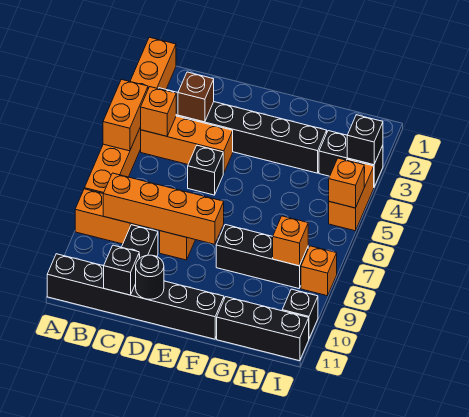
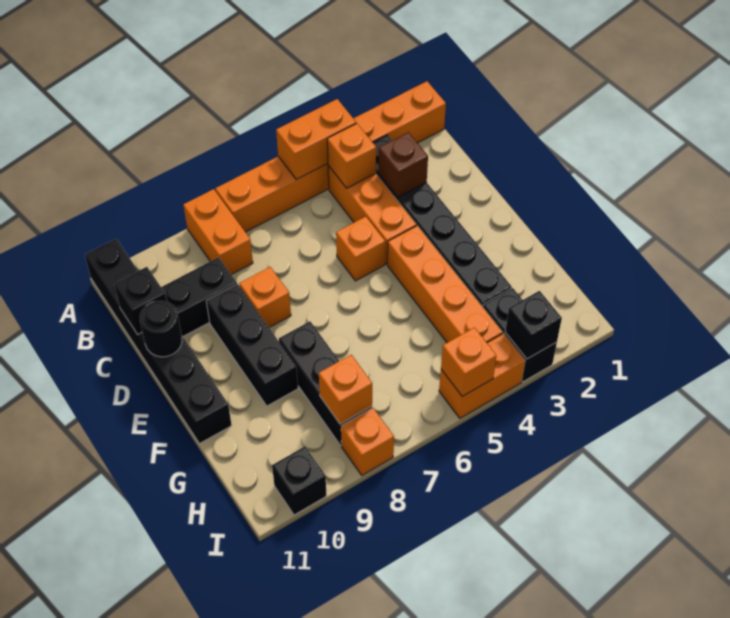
orange 1x4 brick [103,173,224,244] -> orange 1x4 brick moved to [387,226,503,343]
black 1x1 brick [188,145,223,195] -> orange 1x1 brick [336,216,385,281]
black 1x3 brick [217,297,309,361] -> black 1x3 brick moved to [206,284,298,406]

